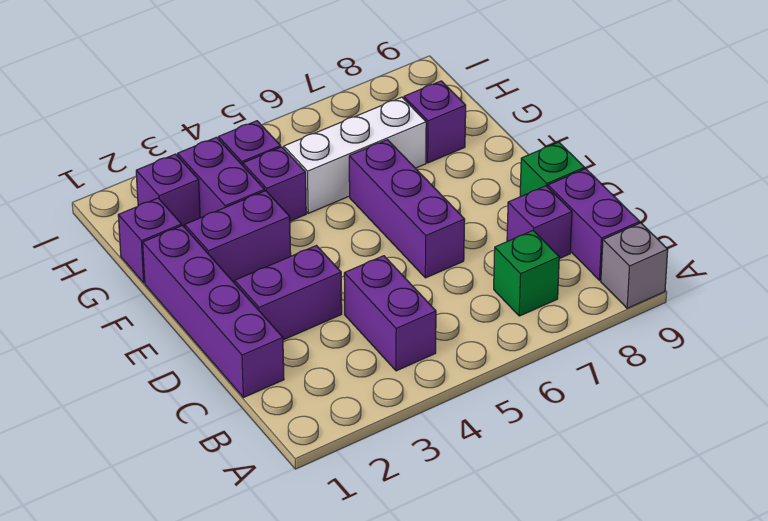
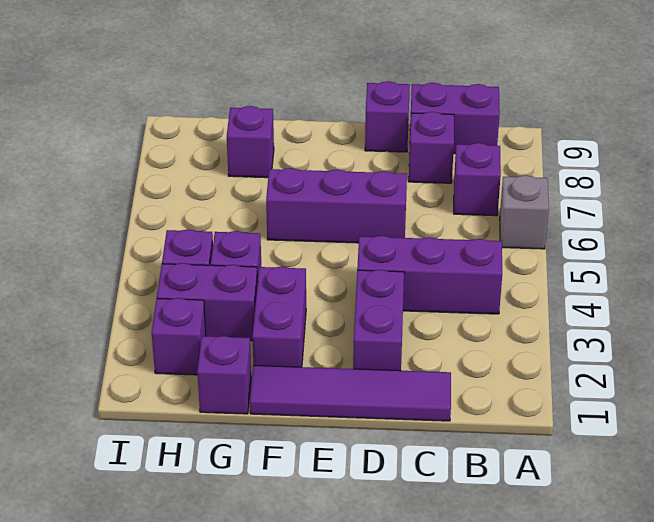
grey 1x1 brick [601,223,668,308] -> grey 1x1 brick moved to [500,175,549,249]
purple 1x2 brick [344,256,436,371] -> purple 1x3 brick [357,236,502,314]
green 1x1 brick [494,231,559,316] -> purple 1x1 brick [454,143,501,216]
purple 1x4 brick [143,225,284,398] -> purple 1x4 tile [250,366,451,421]
green 1x1 brick [520,142,585,197] -> purple 1x1 brick [365,81,410,152]
white 1x3 brick [284,97,426,213] -> none

